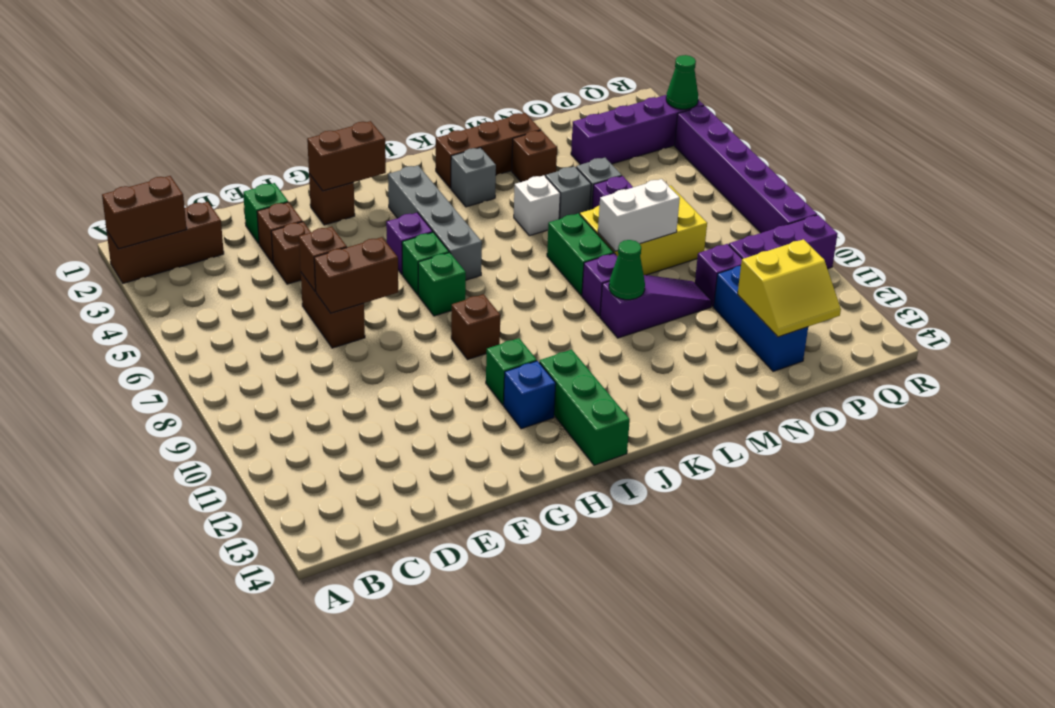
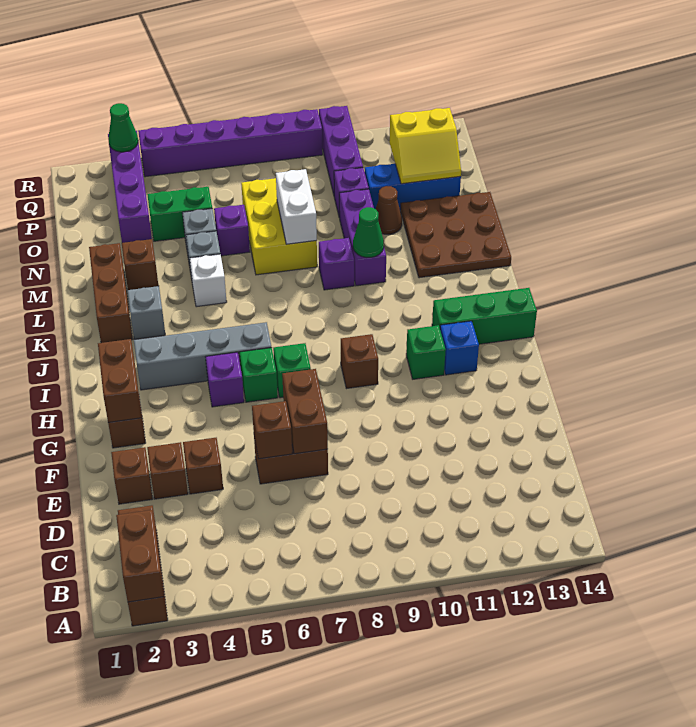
green 1x1 brick [243,183,288,244] -> brown 1x1 brick [111,447,153,504]
green 1x2 brick [547,213,614,296] -> green 1x2 brick moved to [147,187,212,241]
purple 1x3 slope [600,275,712,338] -> purple 1x3 brick [339,189,386,286]
none -> brown 3x3 plate [400,192,511,278]
none -> brown 1x1 cone [376,186,402,234]
yellow 2x2 slope [738,239,841,337] -> yellow 2x2 slope turned to [389,108,461,184]

